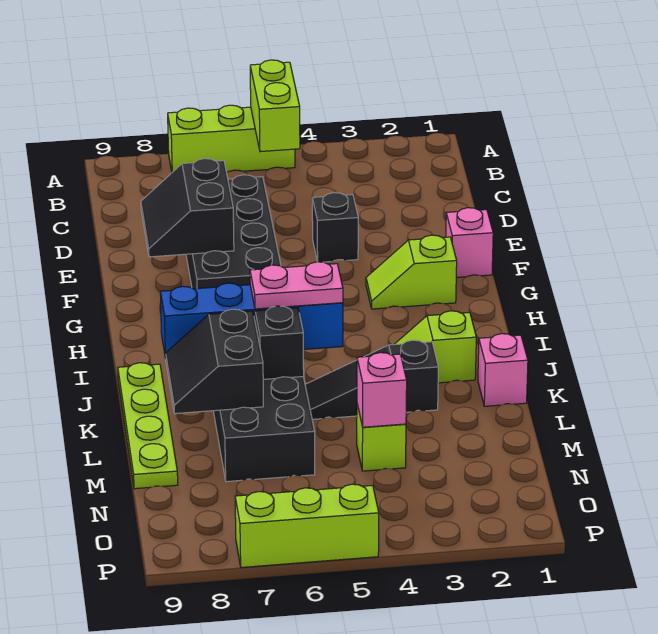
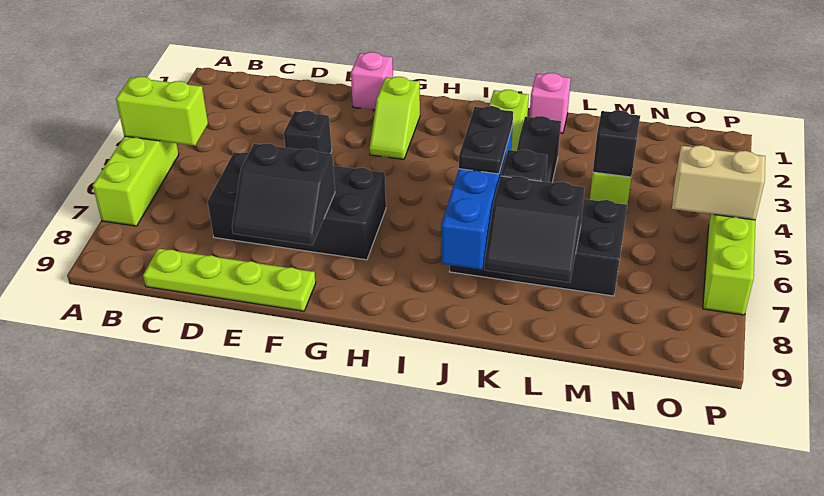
pink 1x2 plate [250,262,343,309] -> black 1x2 plate [459,106,513,174]
lime 1x4 plate [118,363,178,489] -> lime 1x4 plate moved to [143,248,316,311]
pink 1x1 brick [357,353,407,427] -> black 1x1 brick [593,110,640,177]
none -> tan 1x2 brick [672,145,765,220]

